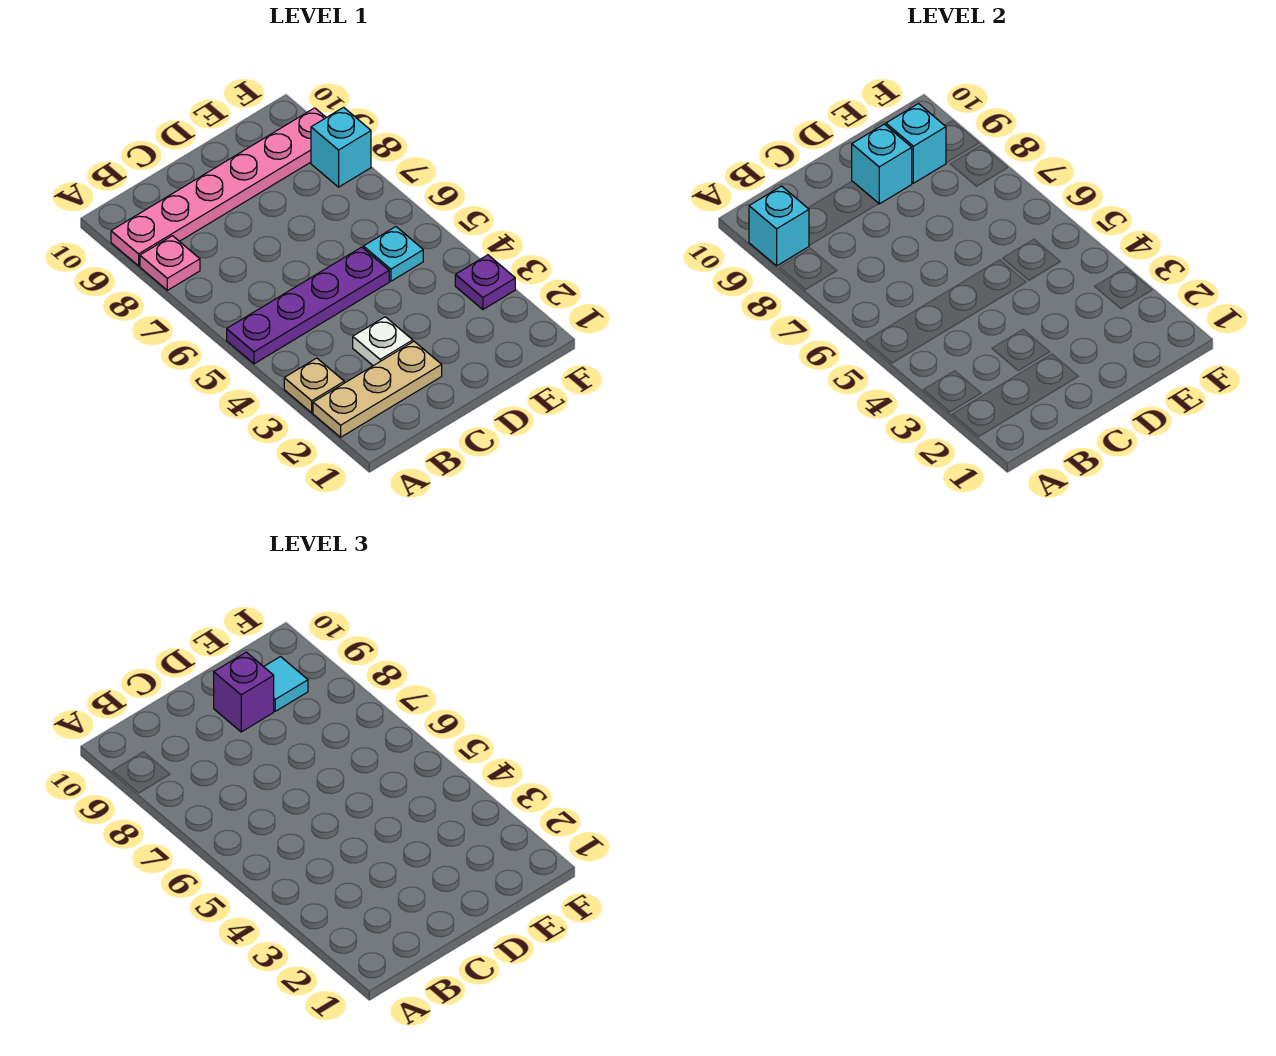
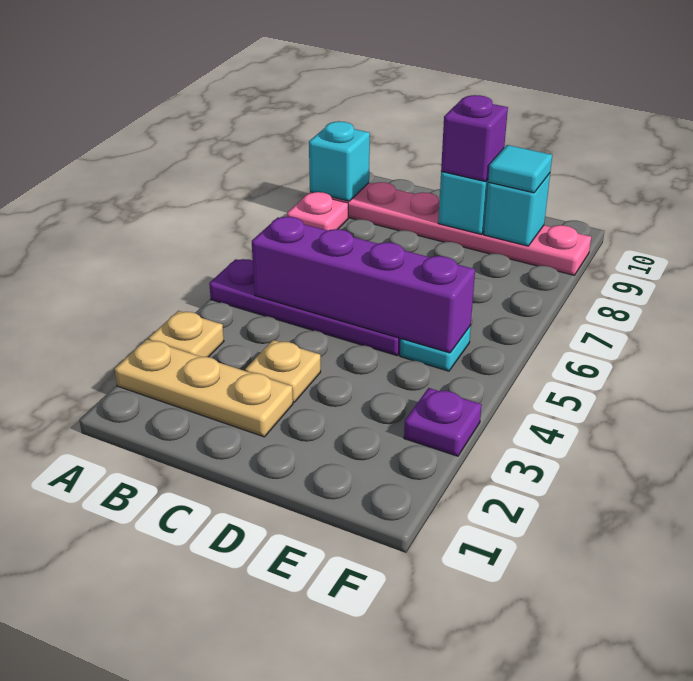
none -> purple 1x4 brick [252,217,475,353]
white 1x1 plate [353,317,413,366] -> tan 1x1 plate [245,340,321,402]
cyan 1x1 brick [311,107,371,187] -> none

